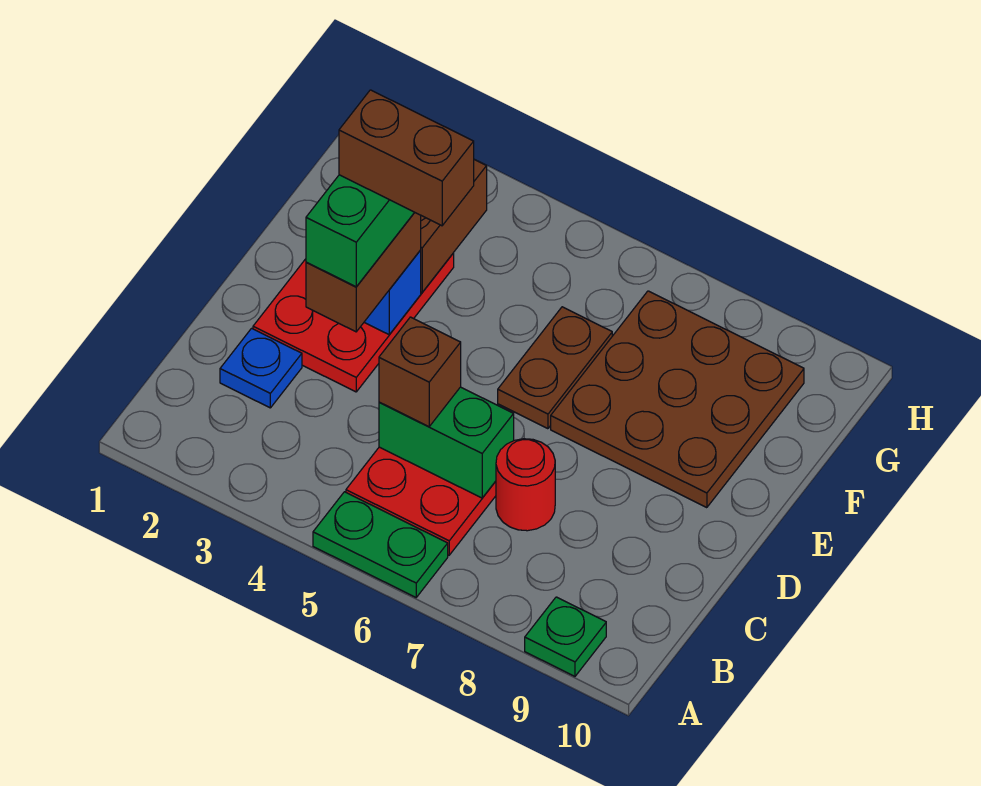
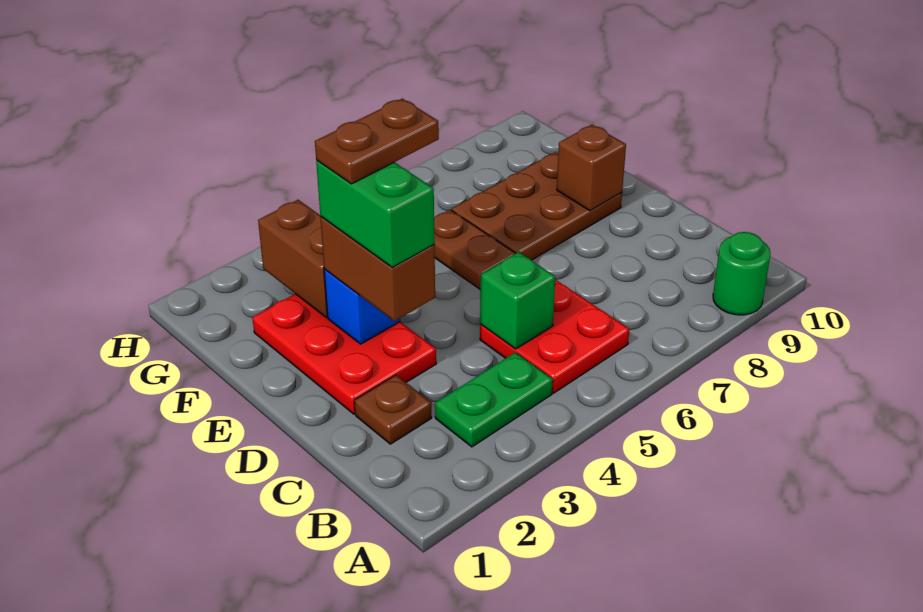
green 1x2 plate [313,492,448,597] -> green 1x2 plate moved to [435,352,553,447]
green 1x1 plate [525,597,606,676] -> green 1x1 round brick [713,232,771,315]
blue 1x1 plate [220,328,302,408] -> brown 1x1 plate [355,375,431,444]
green 1x2 brick [379,387,514,498] -> green 1x1 brick [480,252,555,349]
brown 1x1 brick [379,317,461,427] -> brown 1x1 brick moved to [557,125,626,211]
red 1x1 round brick [496,439,555,531] -> none
brown 1x2 brick [339,90,474,226] -> brown 1x2 plate [315,98,439,184]
brown 3x3 plate [551,291,804,508] -> brown 2x3 plate [452,152,622,260]

